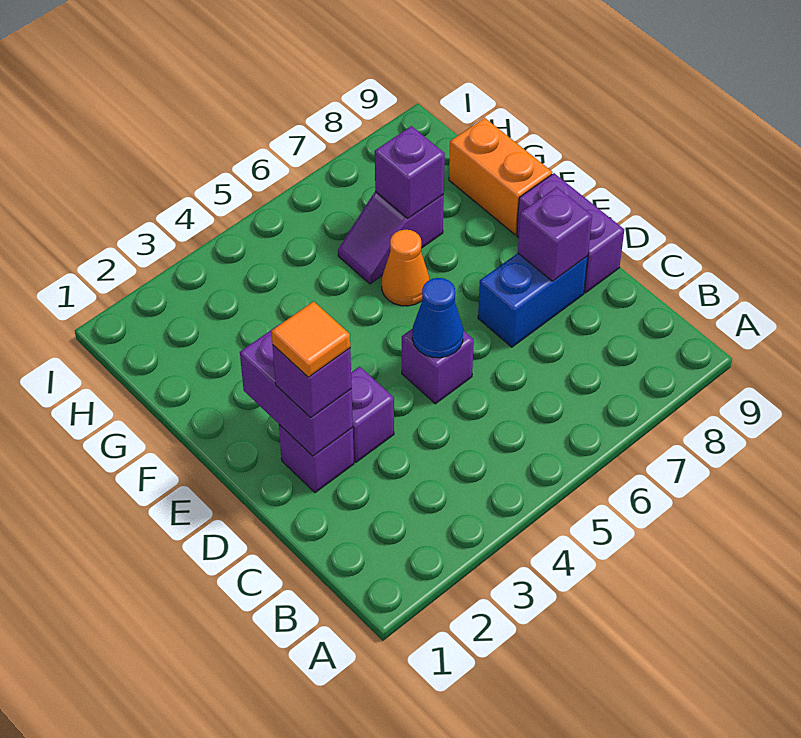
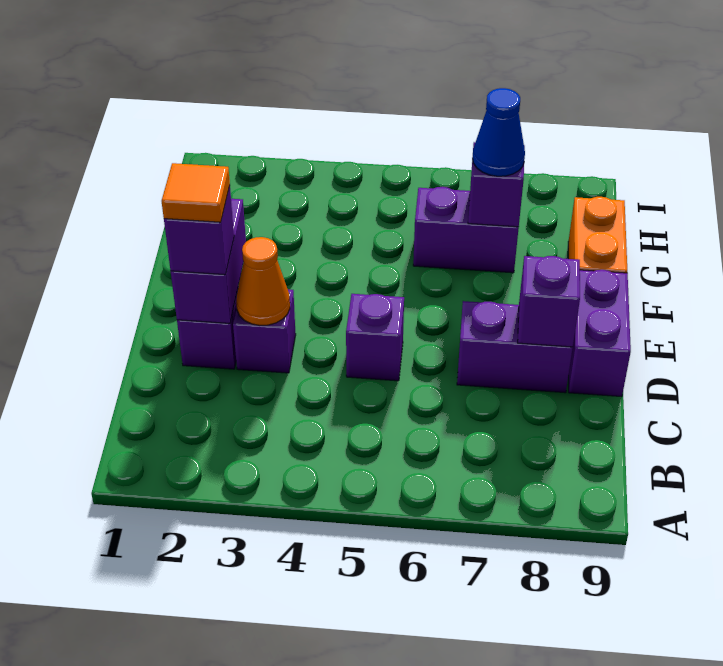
blue 1x1 cone [412,278,463,358] -> blue 1x1 cone moved to [473,88,525,176]
blue 1x2 brick [478,253,588,347] -> purple 1x2 brick [457,301,573,393]
orange 1x1 cone [382,230,430,306] -> orange 1x1 cone moved to [236,237,290,325]
purple 1x2 slope [338,191,444,284] -> purple 1x2 brick [413,187,519,273]

